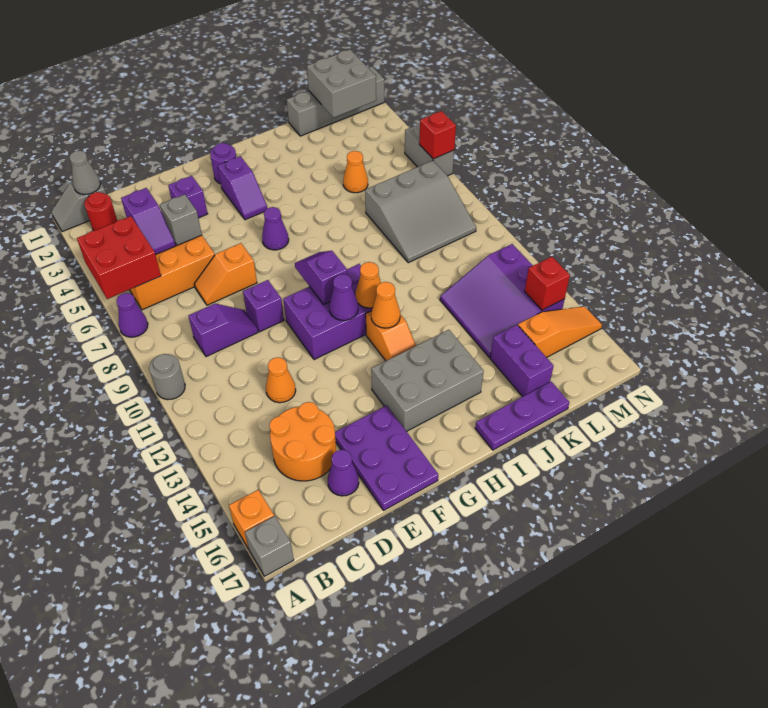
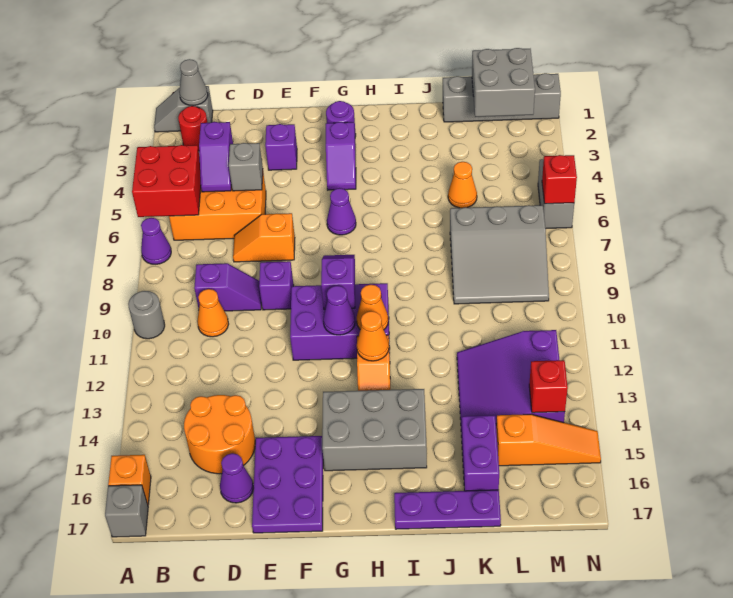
orange 1x1 cone [266,357,296,403] -> orange 1x1 cone moved to [197,289,229,337]

